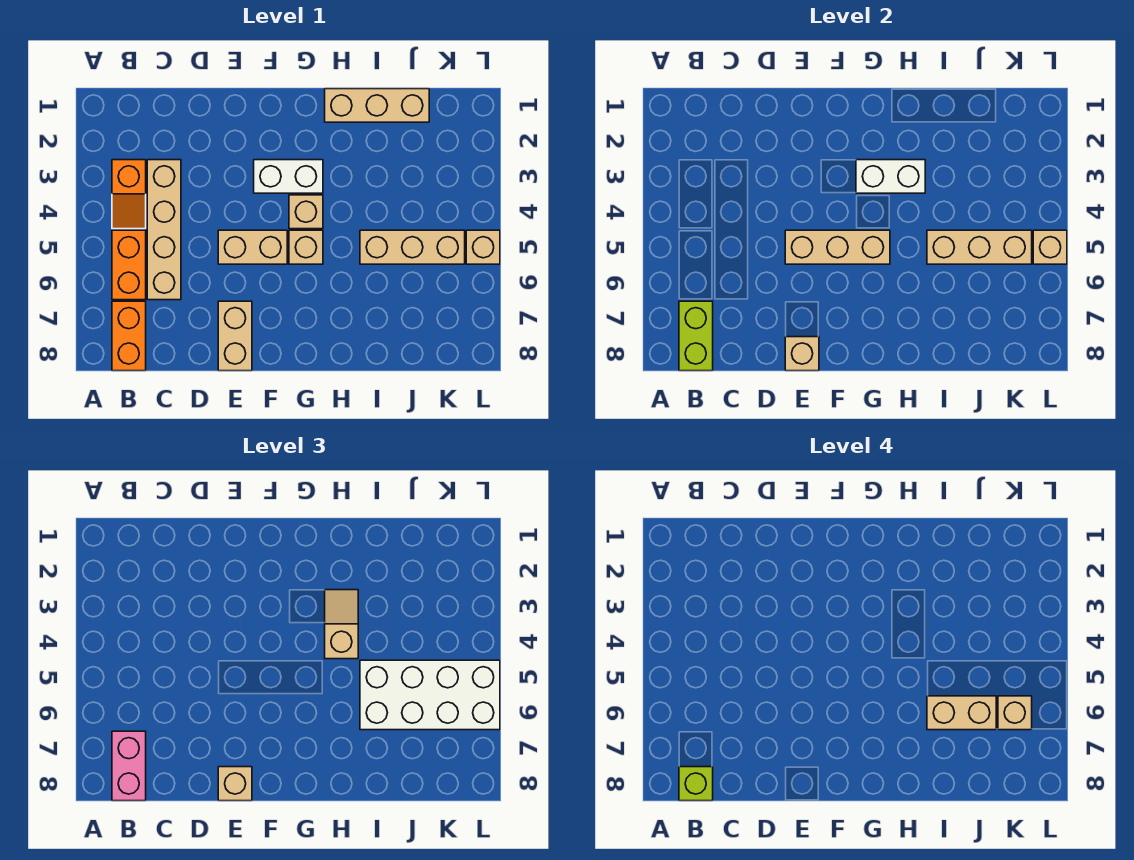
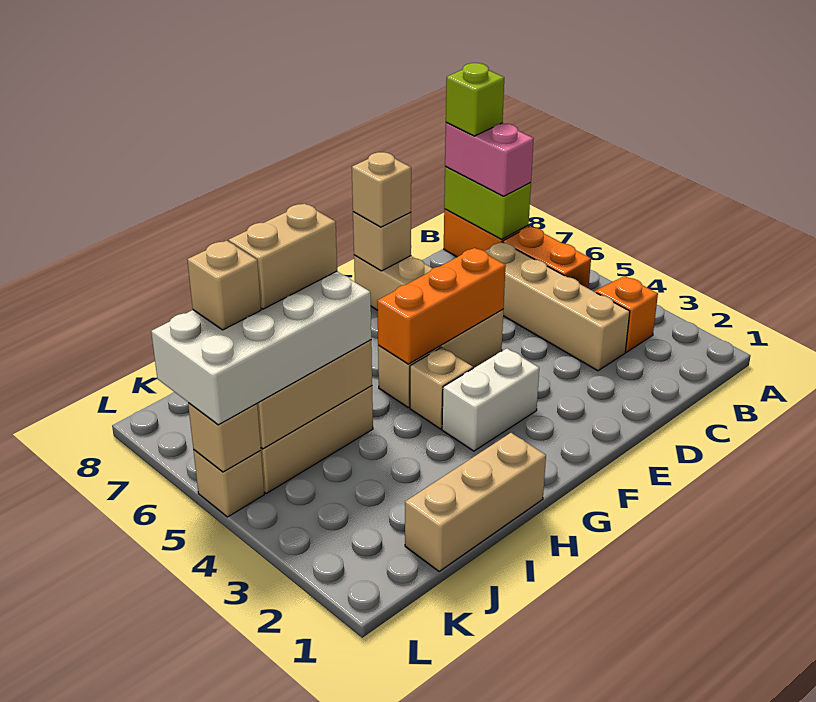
tan 1x3 brick [785,230,890,264] -> orange 1x3 brick [377,248,506,364]
white 1x2 brick [856,160,925,193] -> none
tan 1x2 slope [325,590,358,659] -> none

